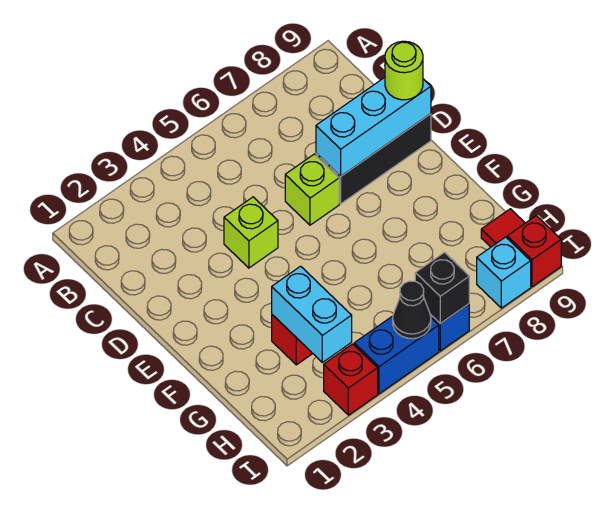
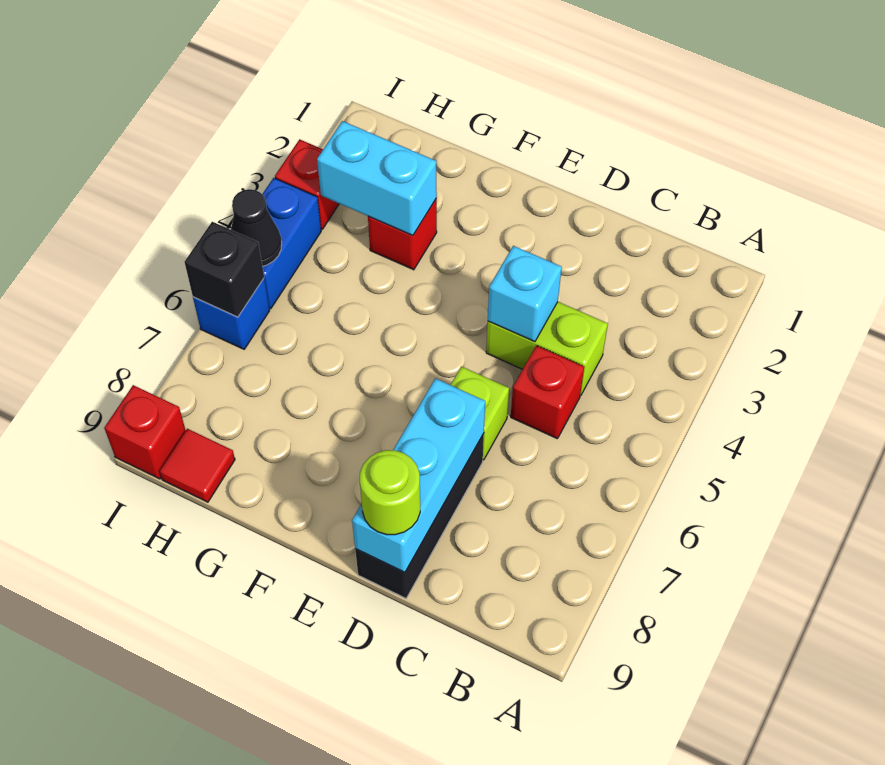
none -> red 1x1 brick [511,345,584,439]
lime 1x1 brick [224,197,278,268] -> lime 1x2 brick [486,302,608,395]
cyan 1x1 brick [477,237,531,308] -> cyan 1x1 brick moved to [488,246,562,342]

